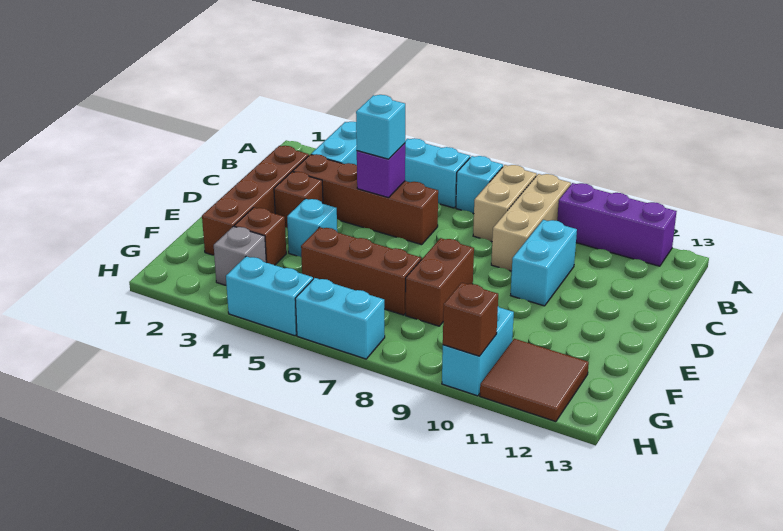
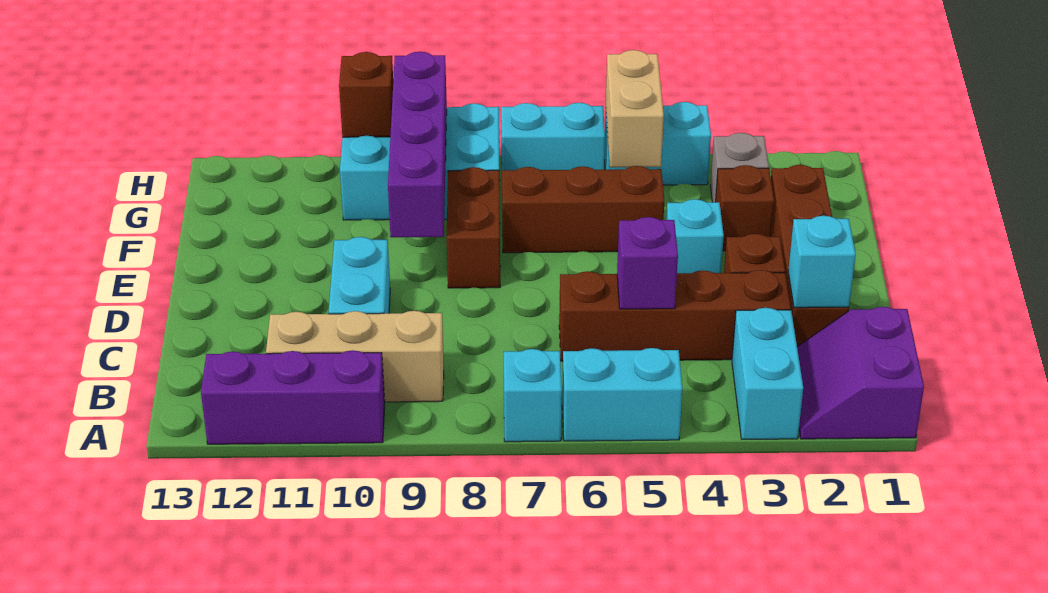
none -> purple 2x2 slope [797,307,924,439]
tan 1x2 brick [473,165,537,242] -> tan 1x2 brick moved to [606,50,664,167]
tan 1x3 brick [491,174,571,271] -> tan 1x3 brick turned to [266,311,444,402]
cyan 1x1 brick [356,95,405,159] -> cyan 1x1 brick moved to [788,216,856,308]
none -> purple 1x4 brick [388,52,447,237]
cyan 1x2 brick [442,307,514,396] -> cyan 2x3 brick [340,103,500,220]
brown 2x2 tile [480,339,589,422] -> none

